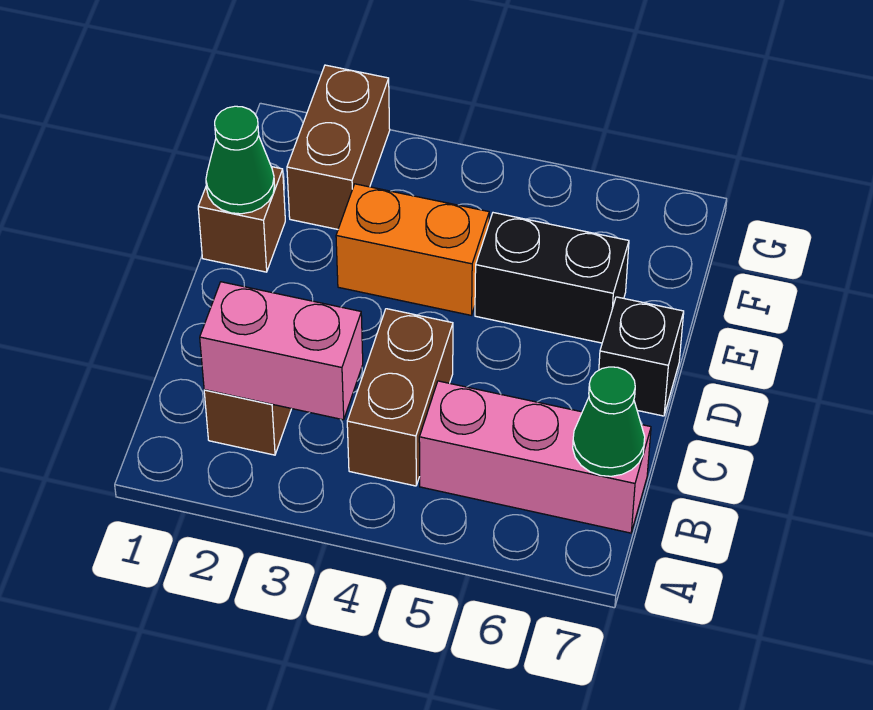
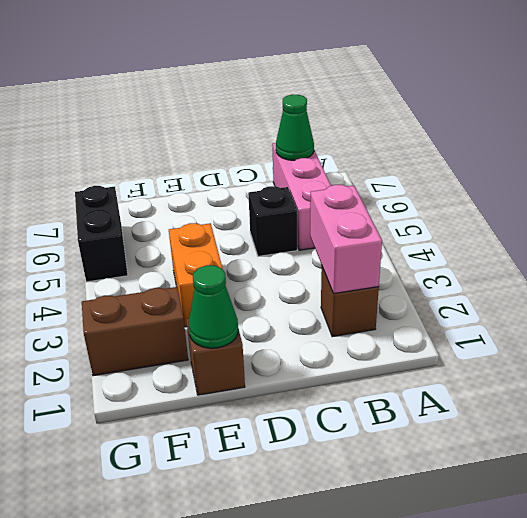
brown 1x2 brick [347,309,453,486] -> none
black 1x1 brick [599,297,684,416] -> black 1x1 brick moved to [248,186,297,256]
black 1x2 brick [475,213,629,343] -> black 1x2 brick moved to [75,186,128,282]

